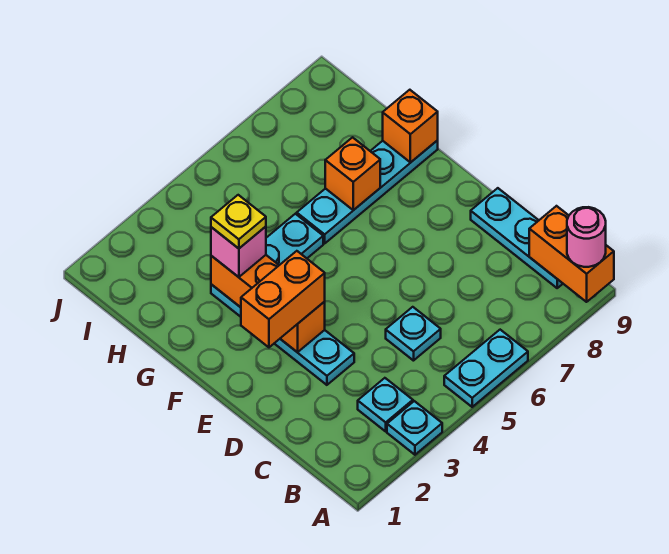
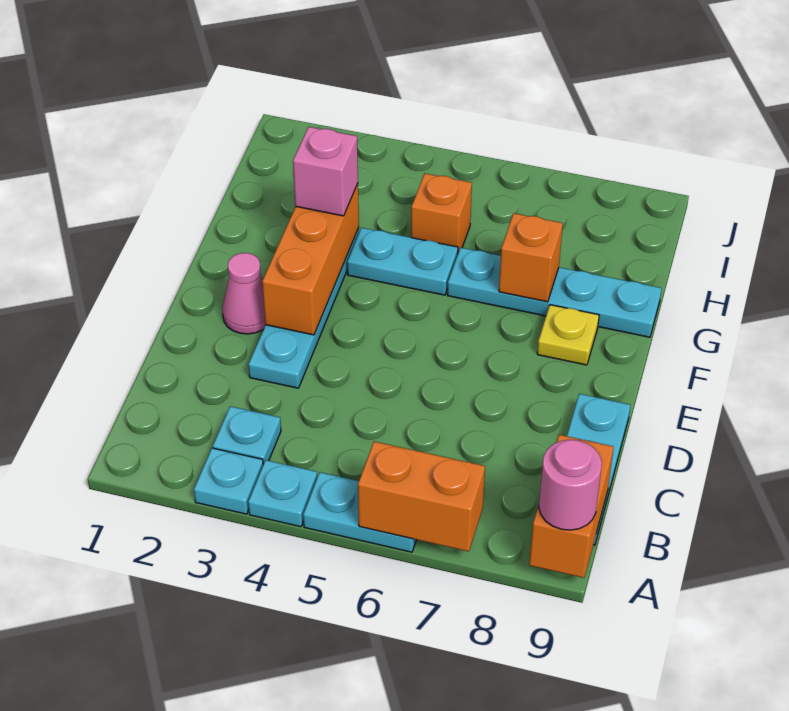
cyan 1x1 plate [386,307,441,361] -> cyan 1x1 plate moved to [248,460,317,527]
none -> pink 1x1 cone [222,253,265,334]
orange 1x2 brick [241,251,325,347] -> orange 1x2 brick moved to [358,442,485,551]
yellow 1x1 plate [211,195,266,249] -> yellow 1x1 plate moved to [537,305,599,365]
orange 1x1 brick [383,90,438,162] -> orange 1x1 brick moved to [411,173,472,252]

